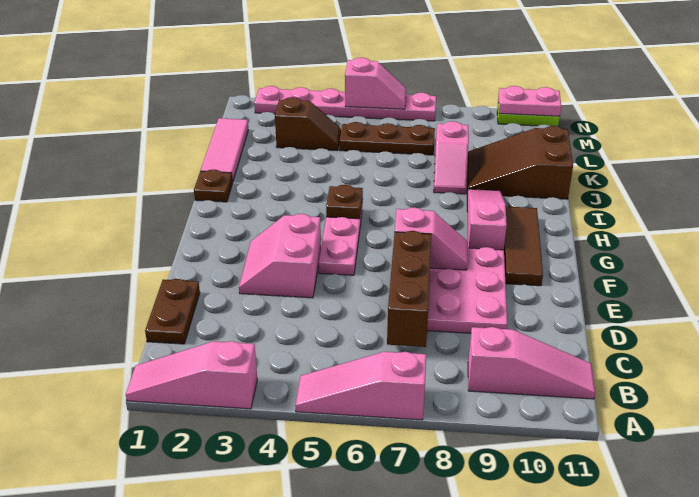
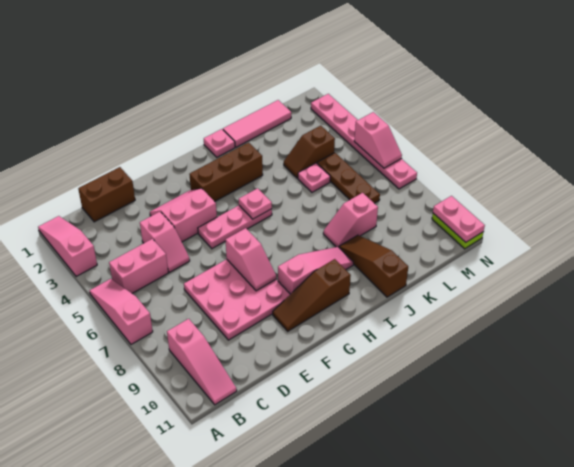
none -> pink 1x2 brick [109,239,168,293]
brown 1x2 plate [145,279,200,344] -> brown 1x2 brick [78,167,135,222]
brown 1x3 brick [387,231,431,347] -> brown 1x3 brick moved to [189,142,263,202]
none -> pink 1x2 slope [140,212,190,272]
brown 1x3 tile [504,206,543,286] -> brown 1x3 slope [273,259,351,331]
brown 1x1 plate [326,185,363,219] -> pink 1x1 plate [239,188,272,219]
brown 1x1 plate [194,170,233,202] -> pink 1x1 plate [204,129,235,157]
brown 2x3 slope [467,126,573,199] -> brown 1x3 slope [339,235,408,297]
none -> pink 1x1 plate [298,163,330,192]
brown 1x2 slope [275,97,341,151] -> brown 1x2 slope turned to [284,125,335,178]

